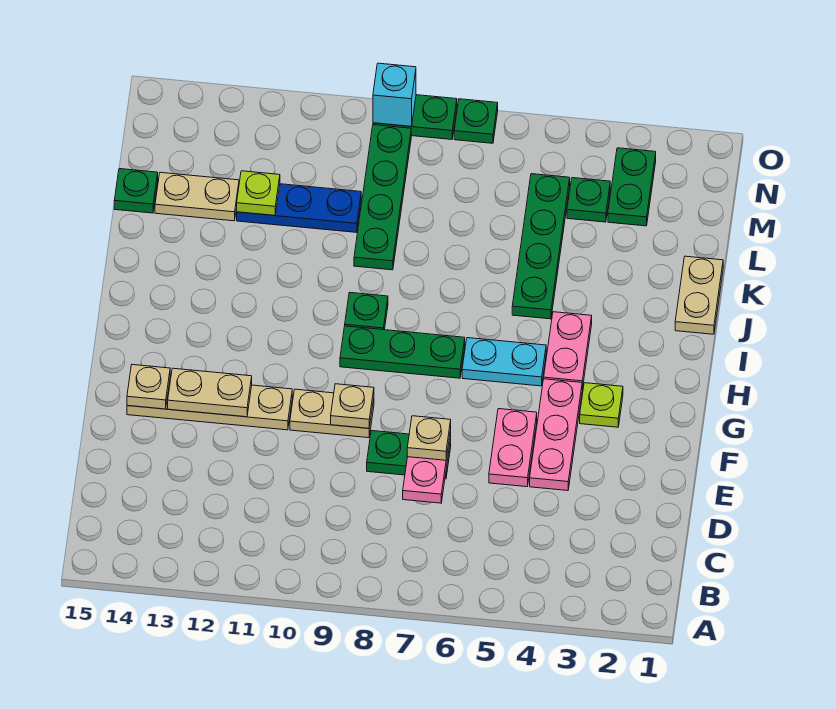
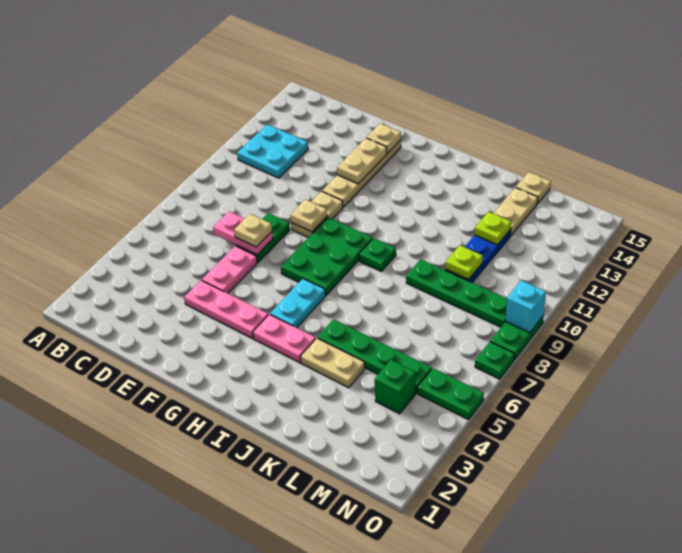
none -> cyan 2x2 plate [237,124,308,178]
pink 1x2 plate [489,409,537,487] -> pink 1x2 plate turned to [202,246,257,293]
lime 1x1 plate [580,383,623,427] -> lime 1x1 plate moved to [445,245,483,280]
green 1x3 plate [340,326,465,378] -> green 2x3 plate [281,217,373,295]
tan 1x2 plate [675,256,723,334] -> tan 1x2 plate moved to [300,338,365,388]
green 1x1 plate [114,169,158,213] -> tan 1x1 plate [516,172,551,204]
green 1x2 plate [608,148,656,226] -> green 1x2 plate moved to [417,368,484,420]
green 1x1 plate [567,178,610,222] -> green 1x1 brick [375,360,415,414]

